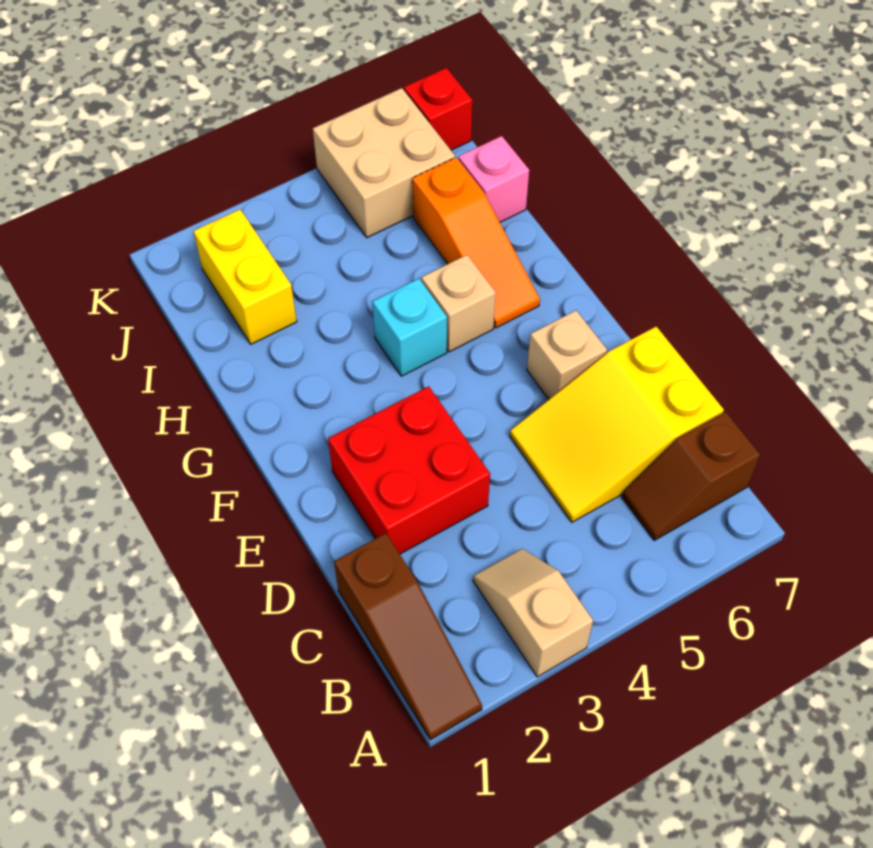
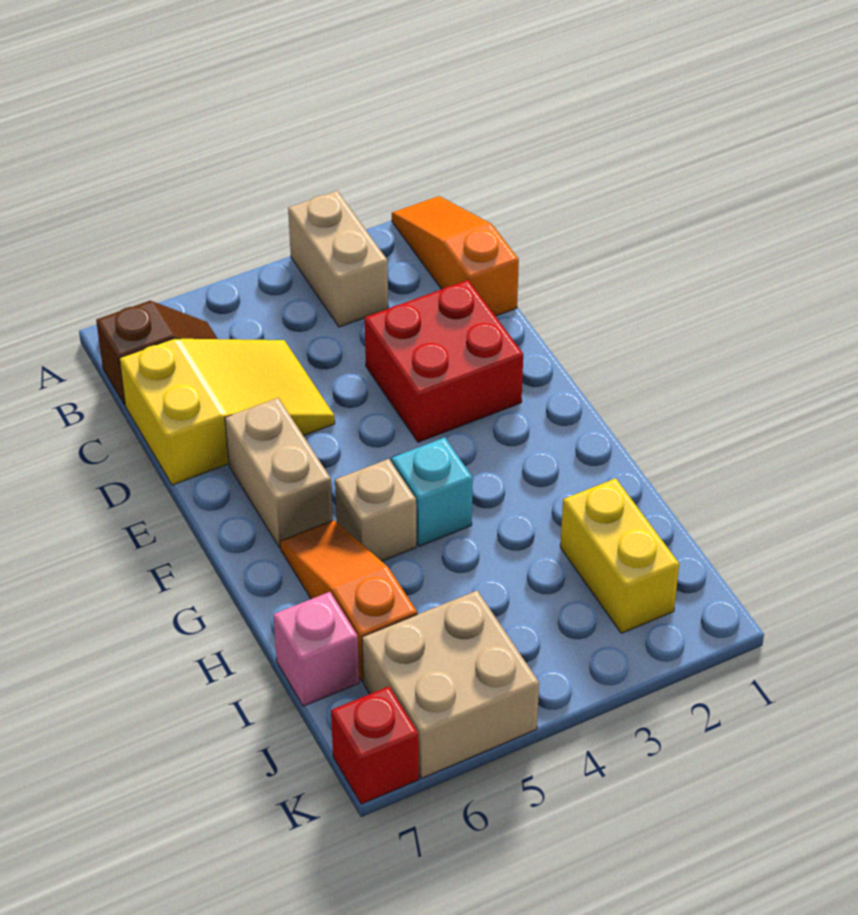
brown 1x3 slope [334,533,482,740] -> orange 1x3 slope [392,196,519,316]
tan 1x2 slope [473,549,593,677] -> tan 1x2 brick [288,191,388,327]
tan 1x1 brick [527,310,607,399] -> tan 1x2 brick [225,398,333,548]

